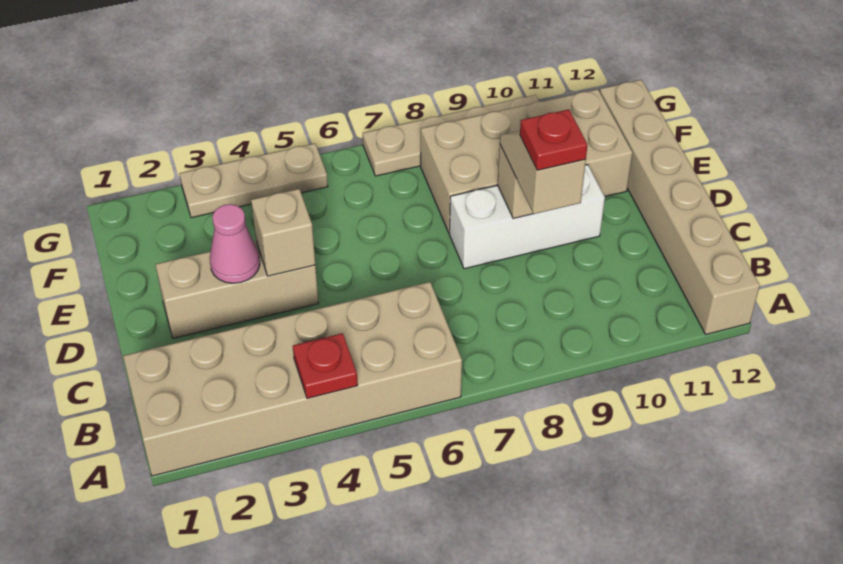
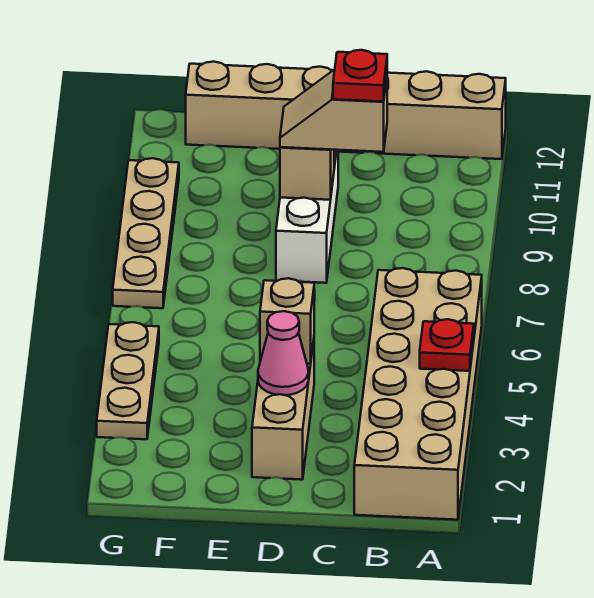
tan 2x4 brick [421,89,633,233] -> none

